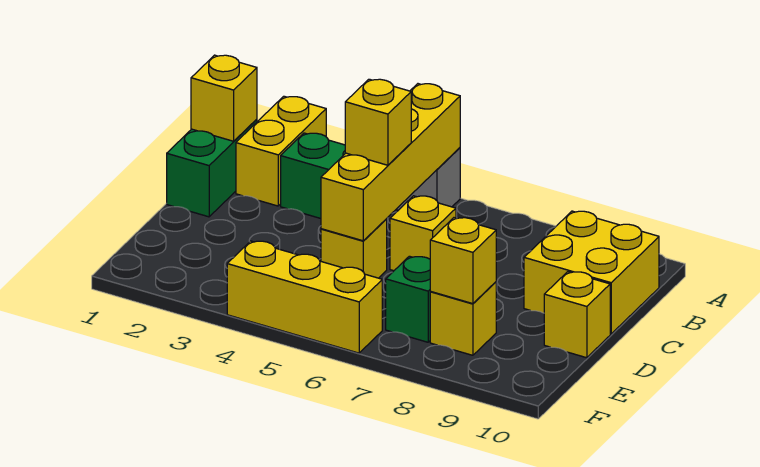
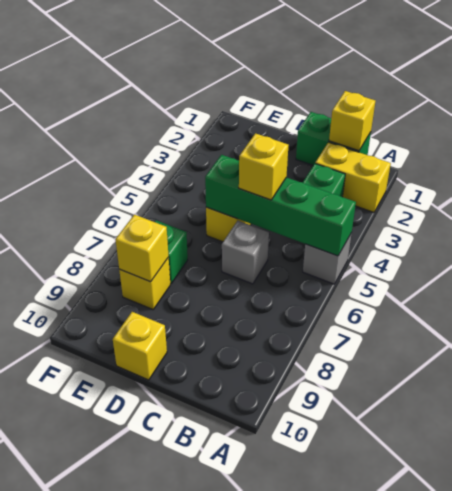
yellow 1x4 brick [321,84,460,241] -> green 1x4 brick [205,155,356,256]
yellow 2x2 brick [524,211,659,334] -> none
yellow 1x1 brick [390,196,456,271] -> grey 1x1 brick [222,221,269,284]
yellow 1x3 brick [227,241,382,353] -> none

